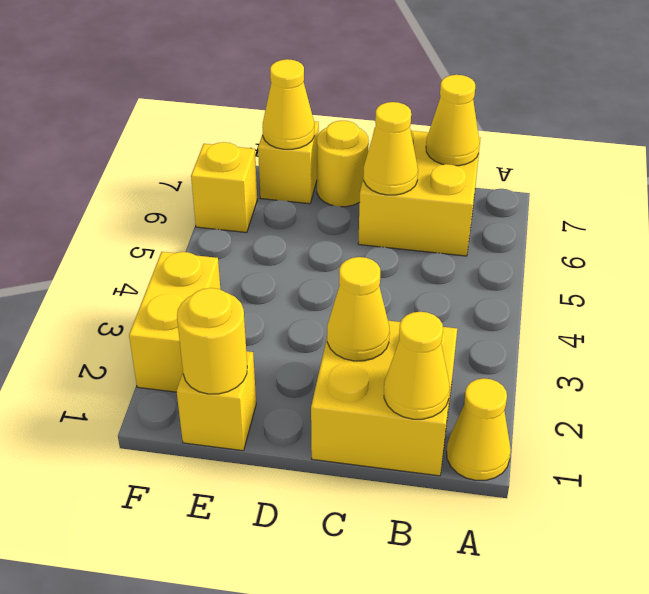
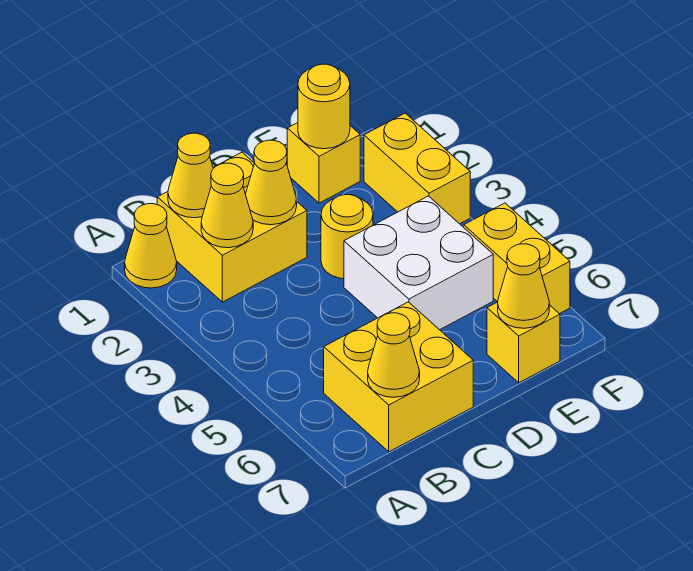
yellow 1x1 cone [364,102,418,195] -> yellow 1x1 cone moved to [201,163,253,248]
none -> white 2x2 brick [344,196,493,330]
yellow 1x1 round brick [317,121,369,207] -> yellow 1x1 round brick moved to [321,195,373,279]
yellow 1x1 brick [191,142,257,233] -> yellow 1x2 brick [464,203,570,314]

